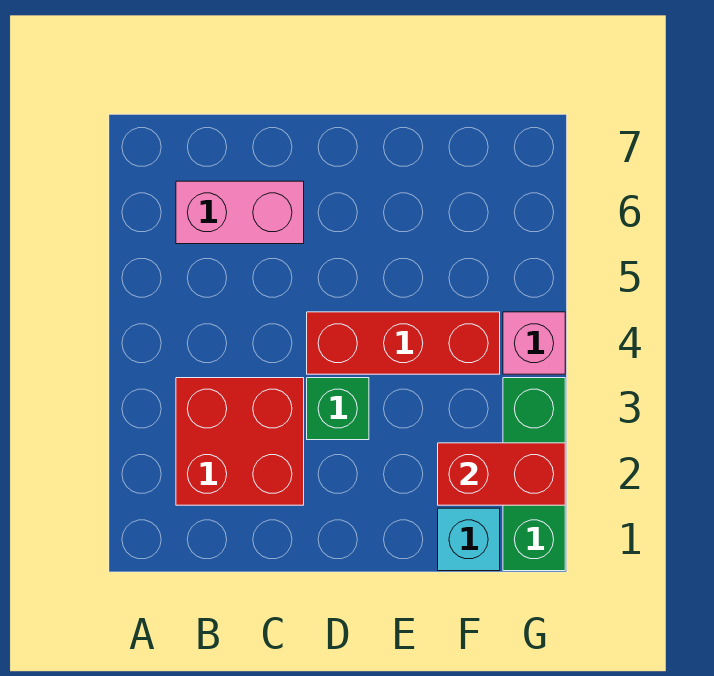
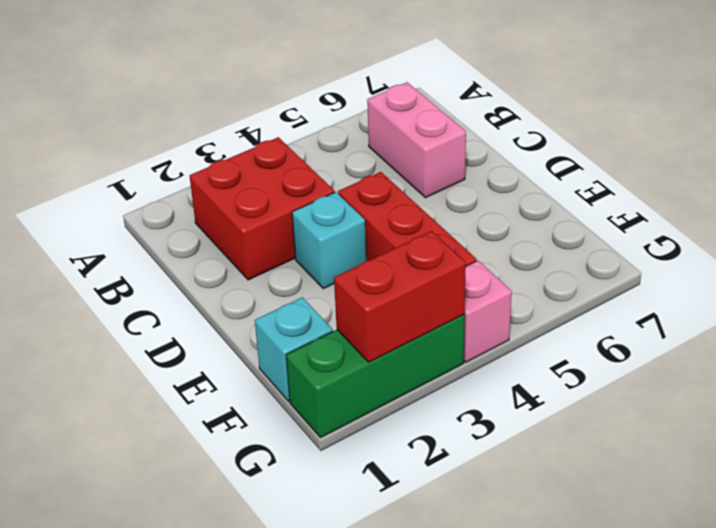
green 1x1 brick [307,378,369,440] -> cyan 1x1 brick [292,192,366,289]
red 1x2 brick [438,443,565,505] -> red 1x2 brick turned to [334,231,466,362]

